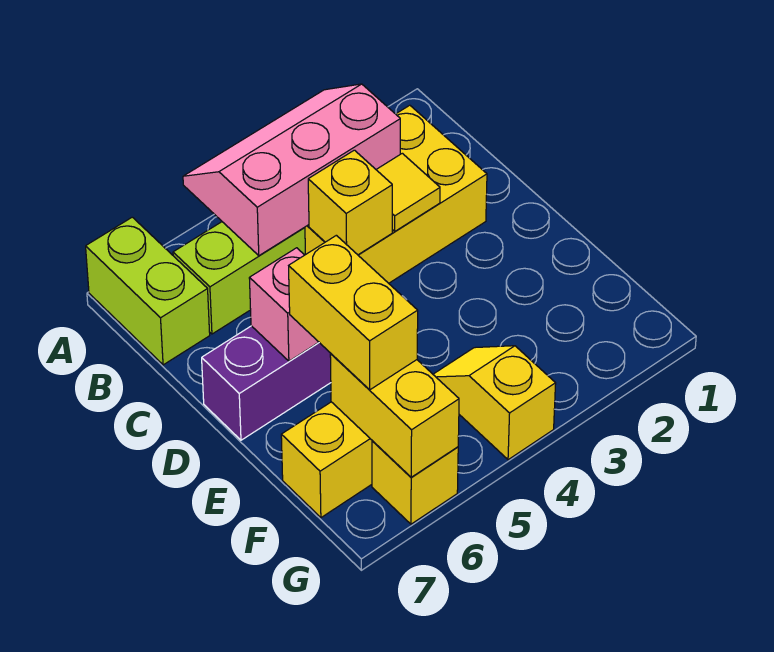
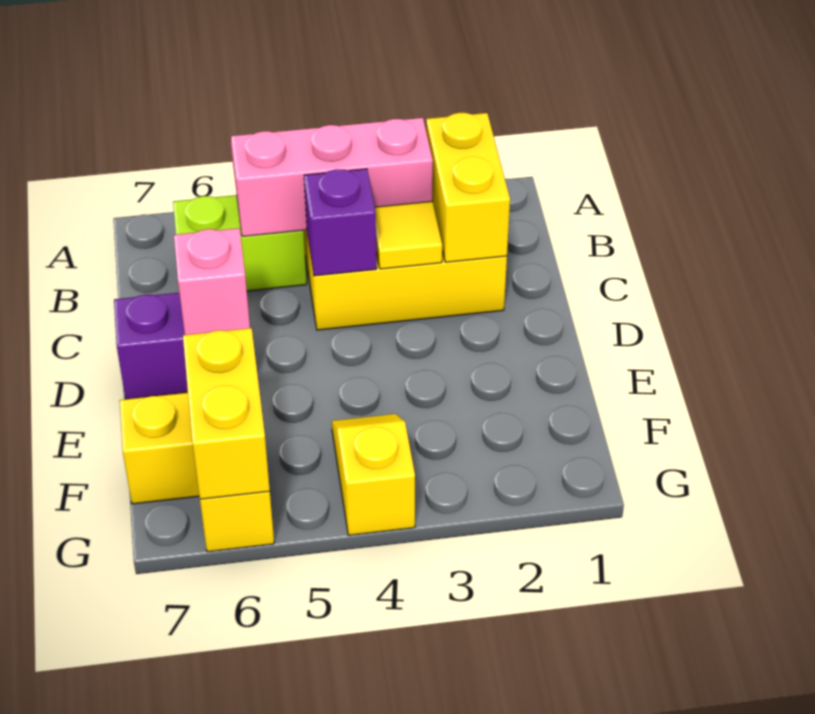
lime 1x2 brick [86,217,210,365] -> none
yellow 1x1 brick [308,150,392,255] -> purple 1x1 brick [304,169,377,276]
yellow 1x2 brick [289,235,418,390] -> yellow 1x2 brick moved to [426,113,510,262]

